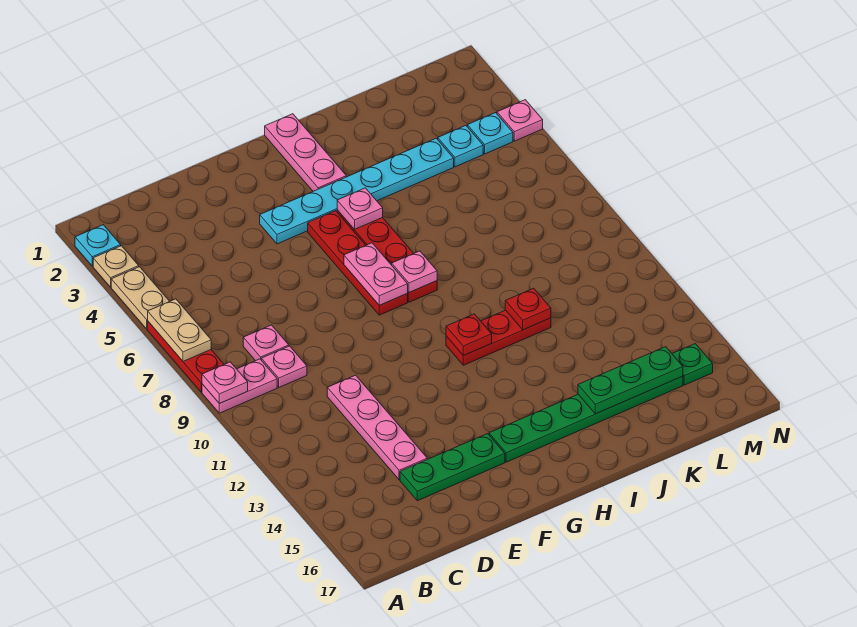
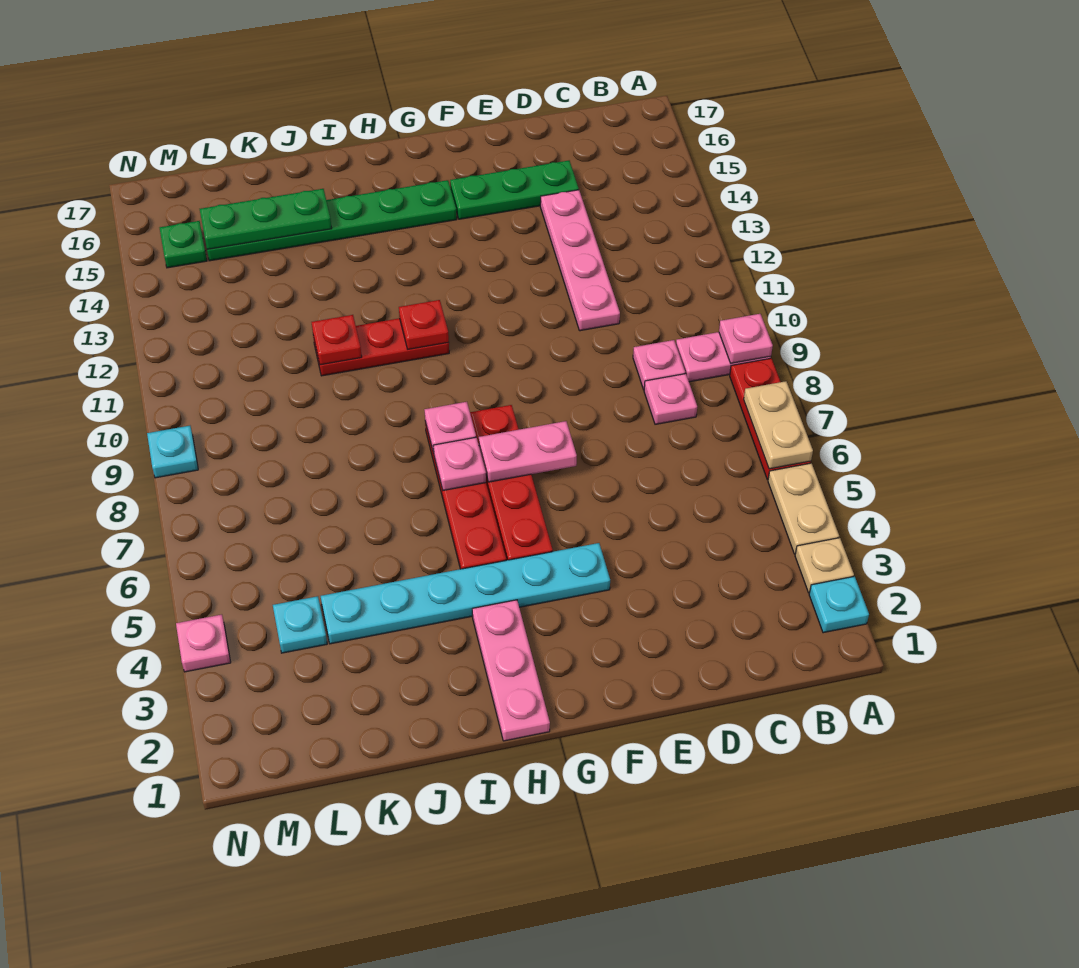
pink 1x2 plate [344,243,408,305] -> pink 1x2 plate turned to [479,421,577,482]
pink 1x1 plate [337,188,383,229] -> pink 1x1 plate moved to [433,437,486,490]
cyan 1x1 plate [467,113,513,154] -> cyan 1x1 plate moved to [147,426,198,478]

